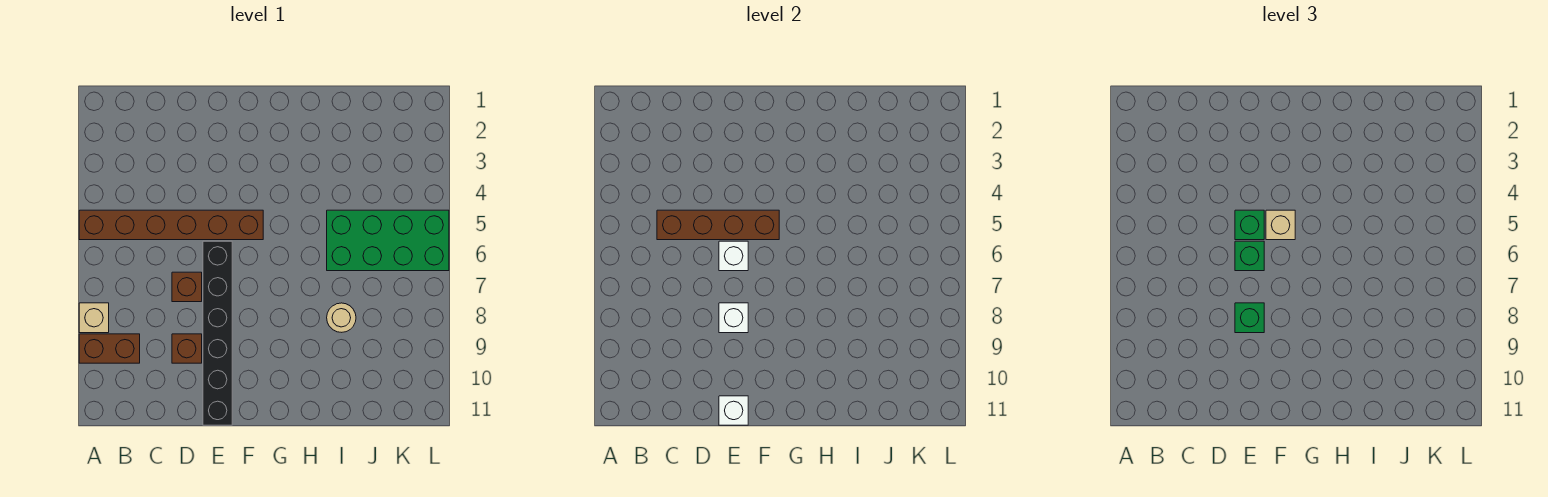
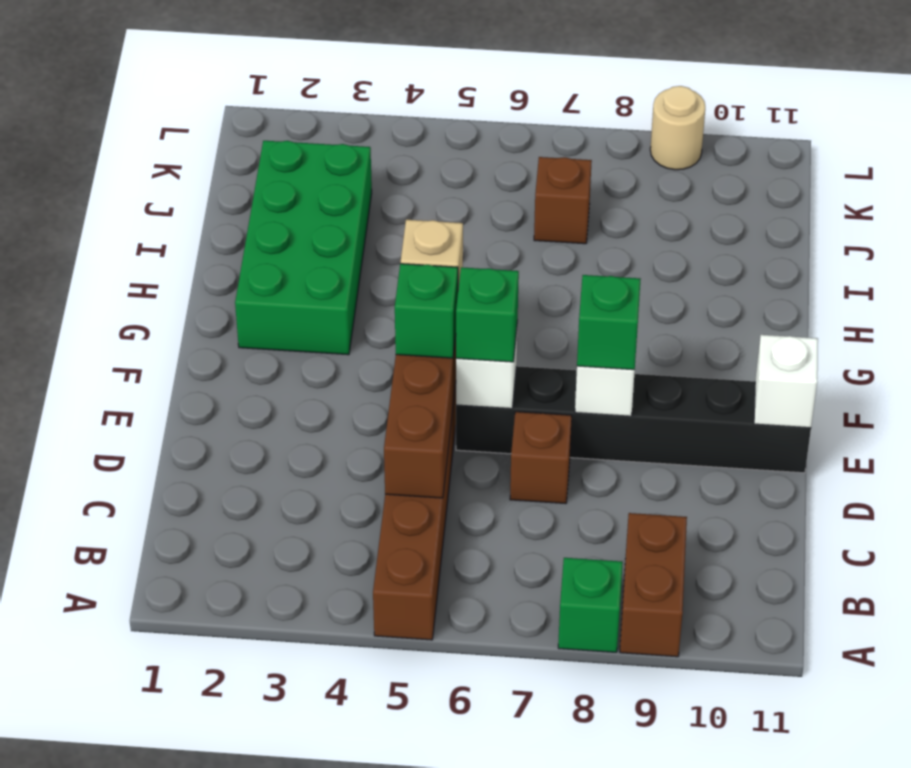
tan 1x1 brick [79,303,109,333] -> green 1x1 brick [558,558,623,652]
brown 1x1 brick [172,334,202,363] -> brown 1x1 brick moved to [534,157,592,244]
green 2x4 brick [327,210,449,271] -> green 2x4 brick moved to [235,141,372,355]
tan 1x1 round brick [327,303,356,332] -> tan 1x1 round brick moved to [650,86,705,170]

